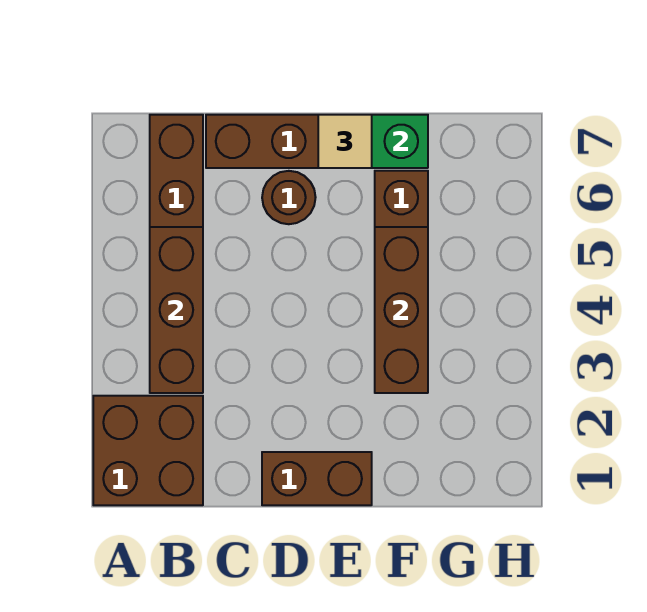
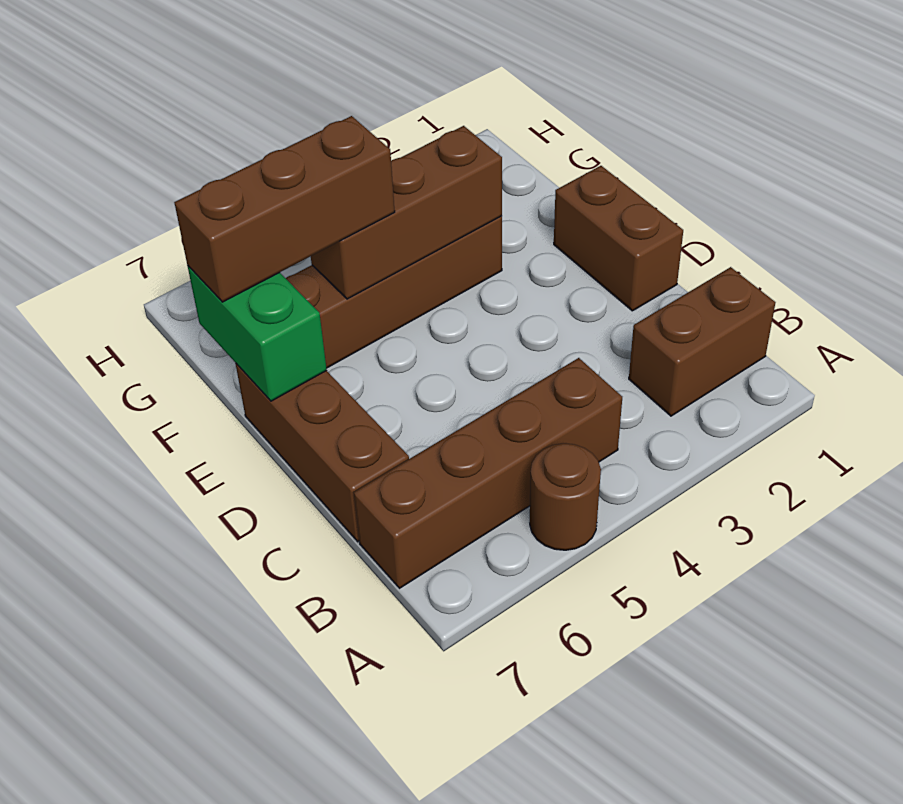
brown 2x2 brick [93,396,203,505] -> brown 1x2 brick [629,267,775,416]
brown 1x3 brick [150,227,203,393] -> brown 1x3 brick moved to [174,116,395,302]
brown 1x1 round brick [262,171,316,224] -> brown 1x1 round brick moved to [530,443,601,550]
tan 1x1 tile [318,115,372,168] -> none

